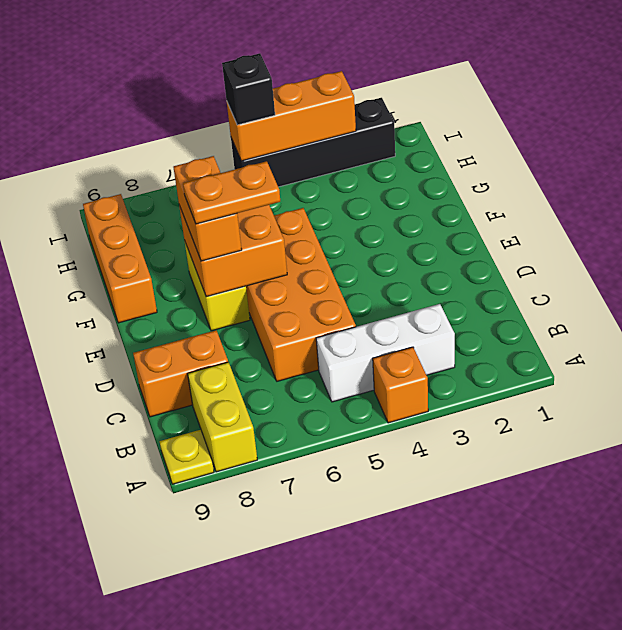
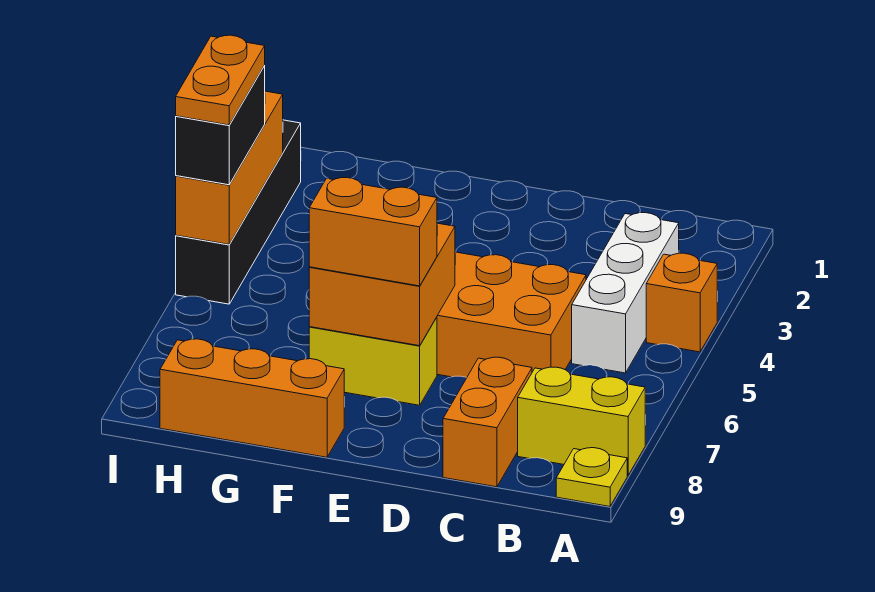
orange 1x2 plate [183,161,280,224] -> orange 1x2 plate moved to [176,35,265,125]
black 1x1 brick [222,53,275,125] -> black 1x2 brick [176,66,265,185]

